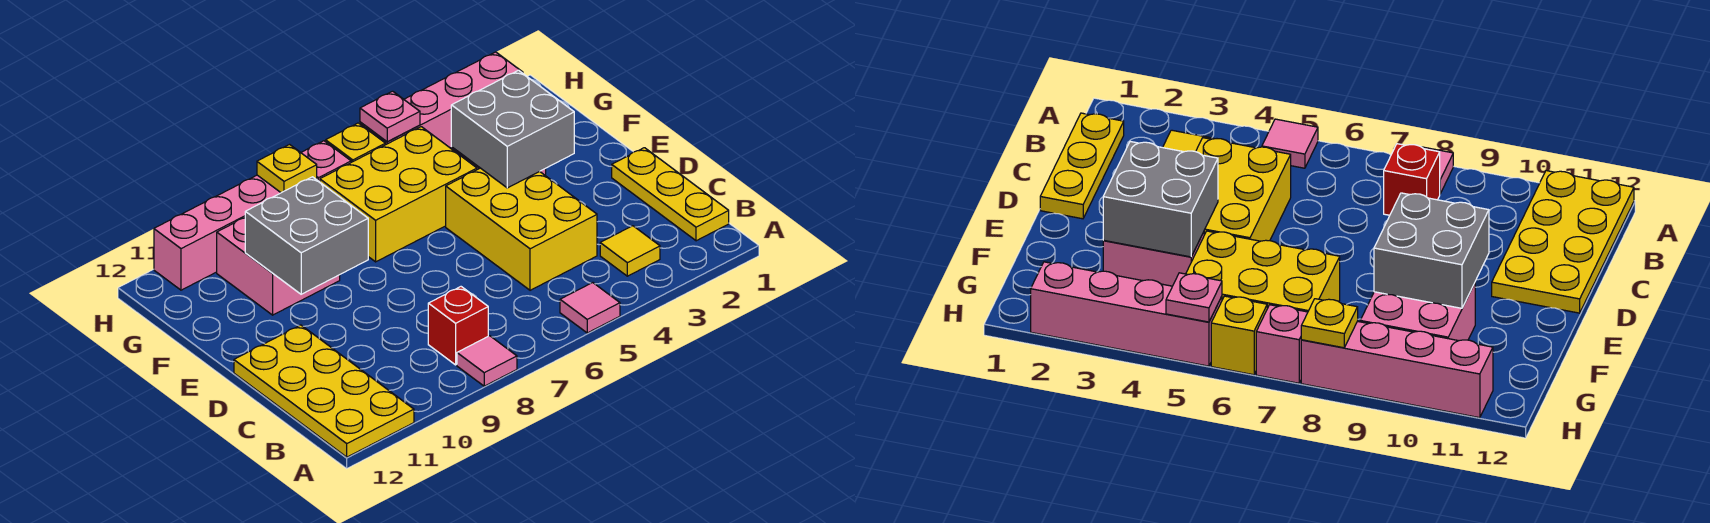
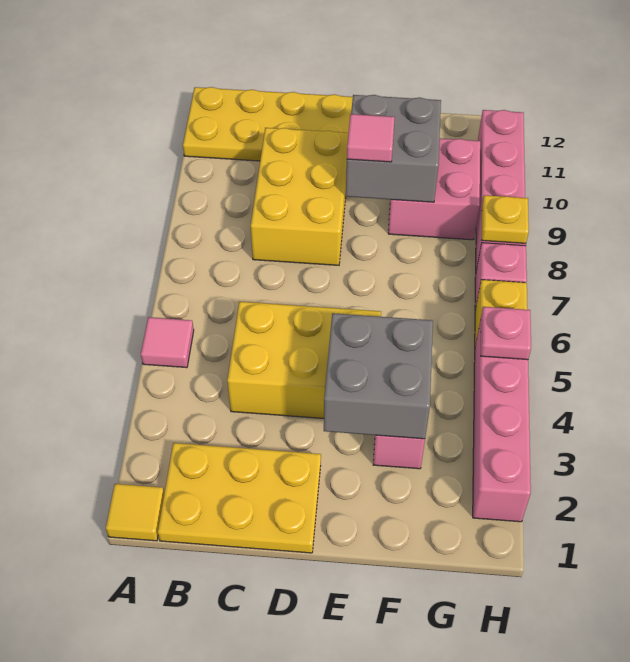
pink 1x1 tile [457,336,517,386] -> pink 1x1 tile moved to [347,114,395,162]
yellow 1x3 plate [612,148,729,241] -> yellow 2x3 plate [158,443,321,553]
yellow 1x1 tile [600,226,660,276] -> yellow 1x1 tile moved to [106,484,164,541]
red 1x1 brick [428,287,488,365] -> none
yellow 2x3 brick [320,127,477,262] -> yellow 2x3 brick moved to [251,128,348,265]

